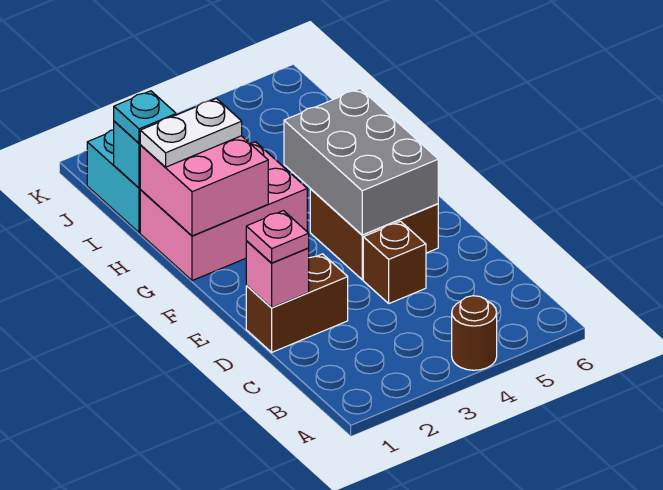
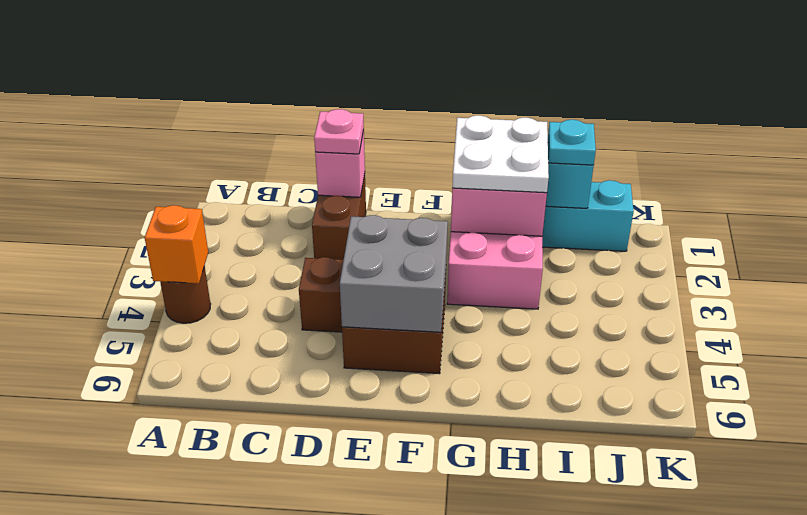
none -> orange 1x1 brick [145,205,208,283]
grey 2x3 brick [284,89,438,235] -> grey 2x2 brick [340,215,448,332]
white 1x2 plate [140,99,242,167] -> white 2x2 plate [452,115,549,193]

